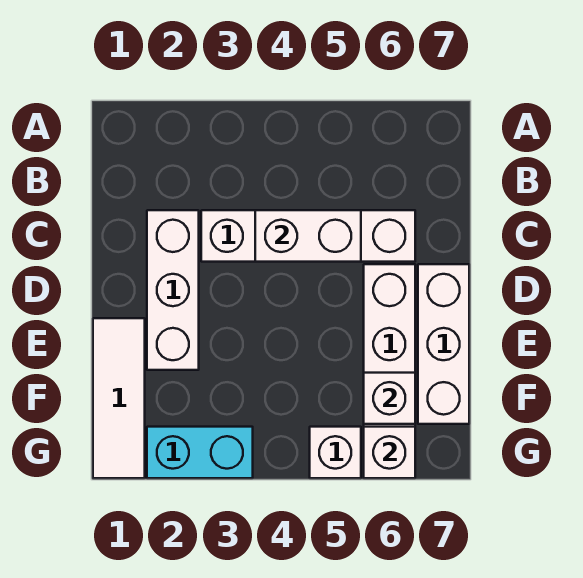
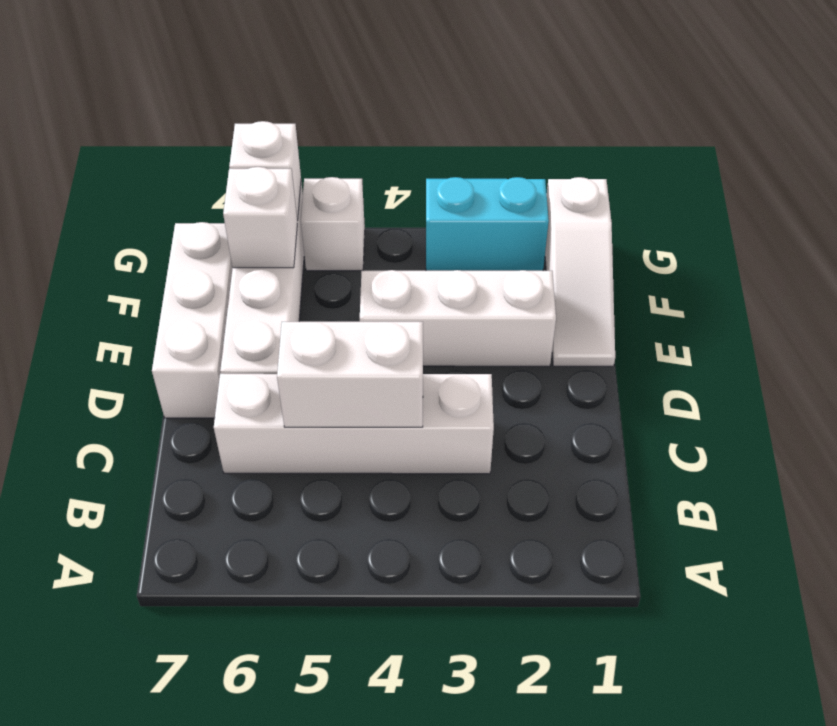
white 1x3 brick [147,210,199,370] -> white 1x3 brick turned to [360,270,556,366]
white 1x3 tile [93,318,145,478] -> white 1x3 slope [545,177,615,366]

